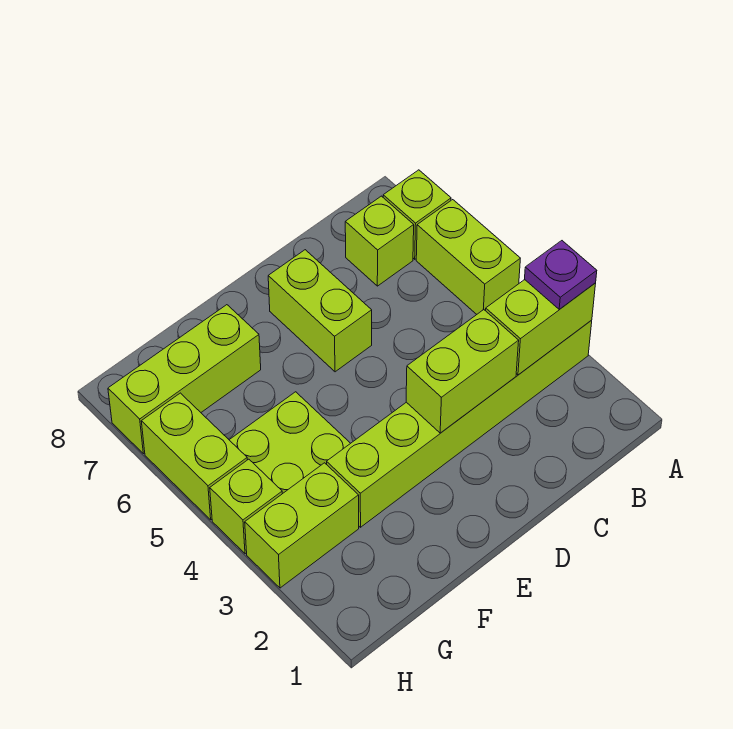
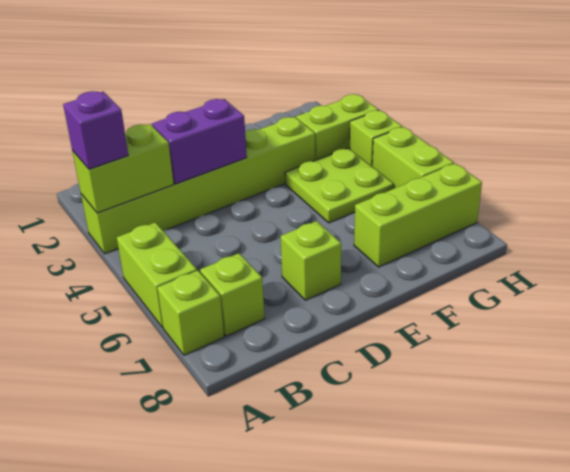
purple 1x1 plate [525,241,597,309] -> purple 1x1 brick [63,91,128,169]
lime 1x2 brick [406,310,519,433] -> purple 1x2 brick [152,99,247,184]
lime 1x2 brick [268,250,372,372] -> lime 1x1 brick [281,221,341,300]

